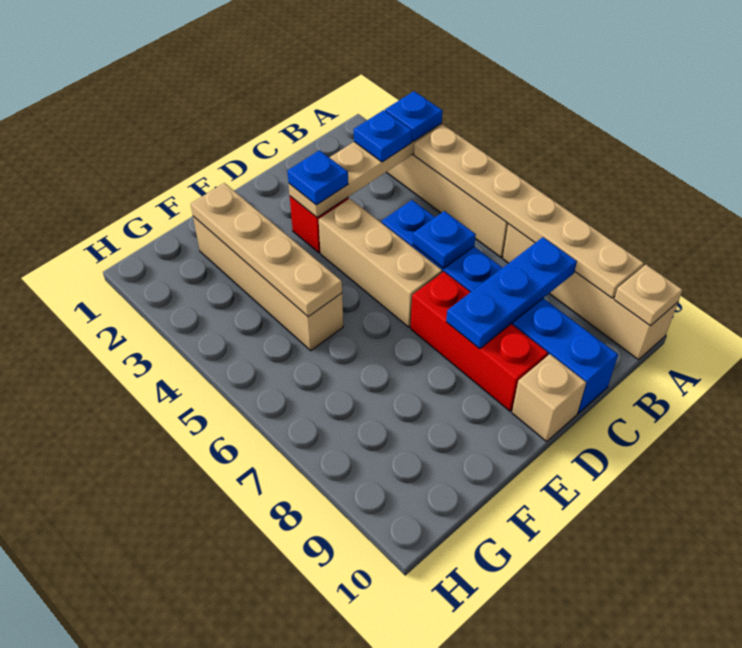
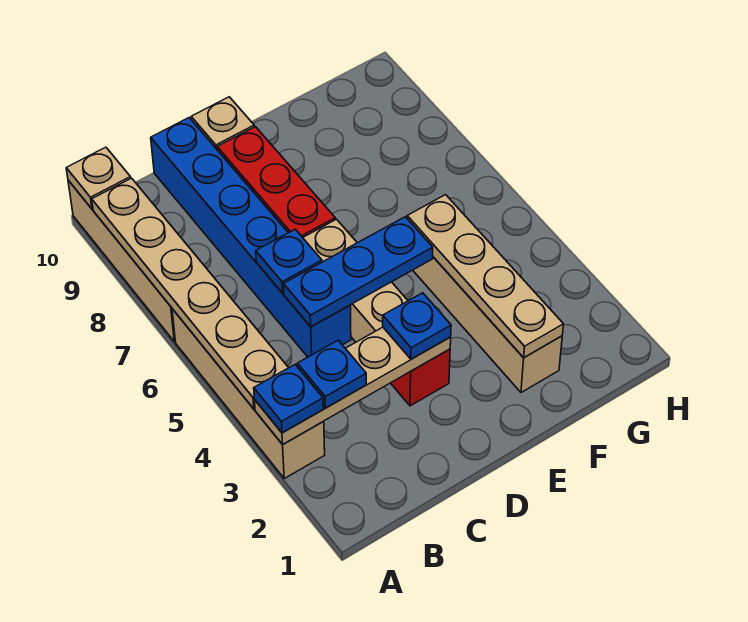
blue 1x3 plate [446,237,577,349] -> blue 1x3 plate moved to [283,217,433,327]

